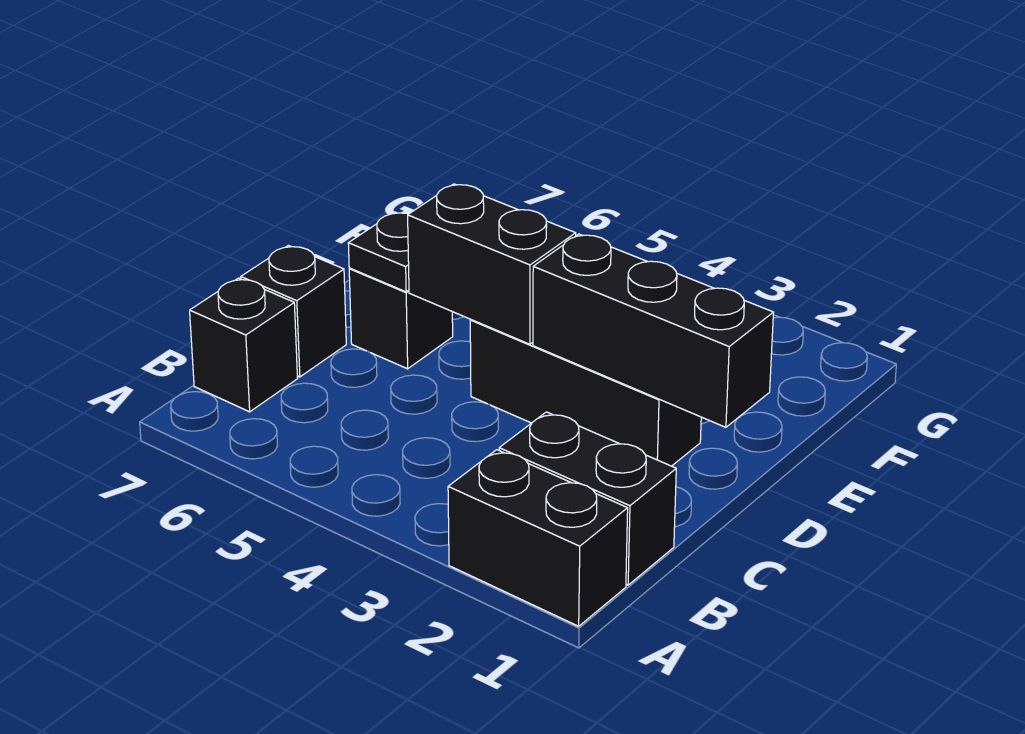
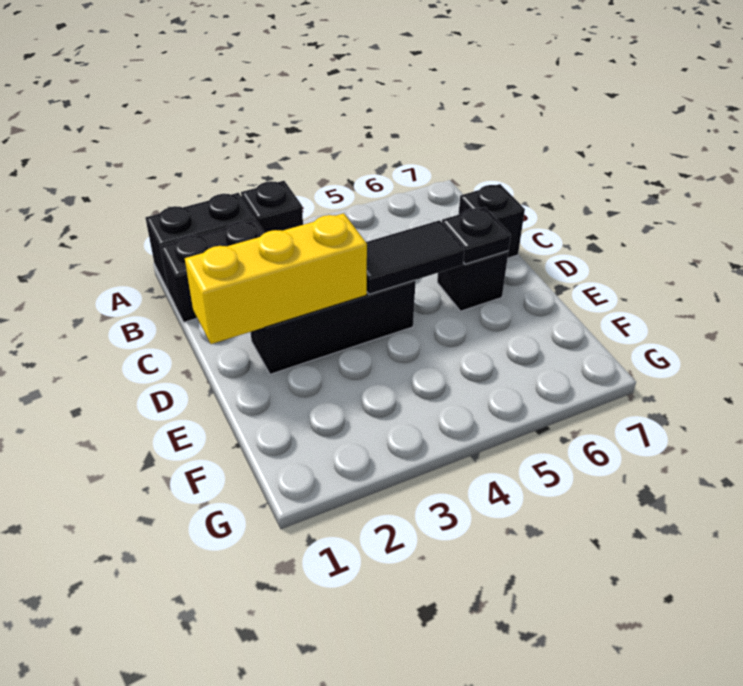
black 1x1 brick [190,278,298,412] -> black 1x1 brick moved to [241,181,303,233]
black 1x3 brick [533,234,774,427] -> yellow 1x3 brick [185,213,367,344]
black 1x2 brick [408,184,576,344] -> black 1x2 tile [366,220,464,294]

